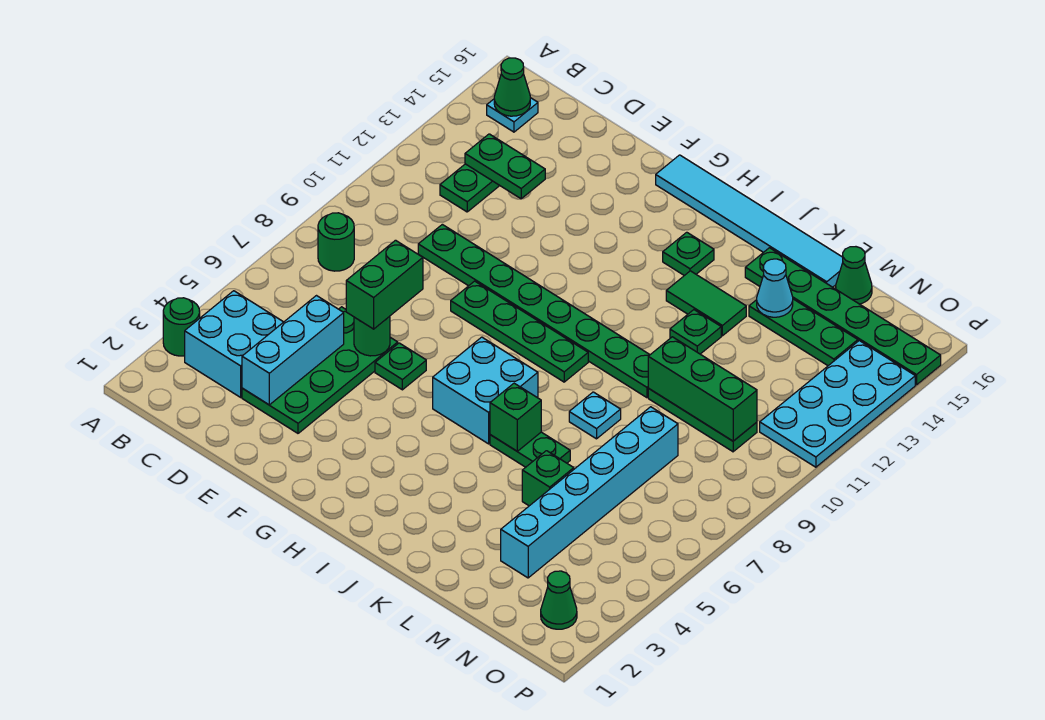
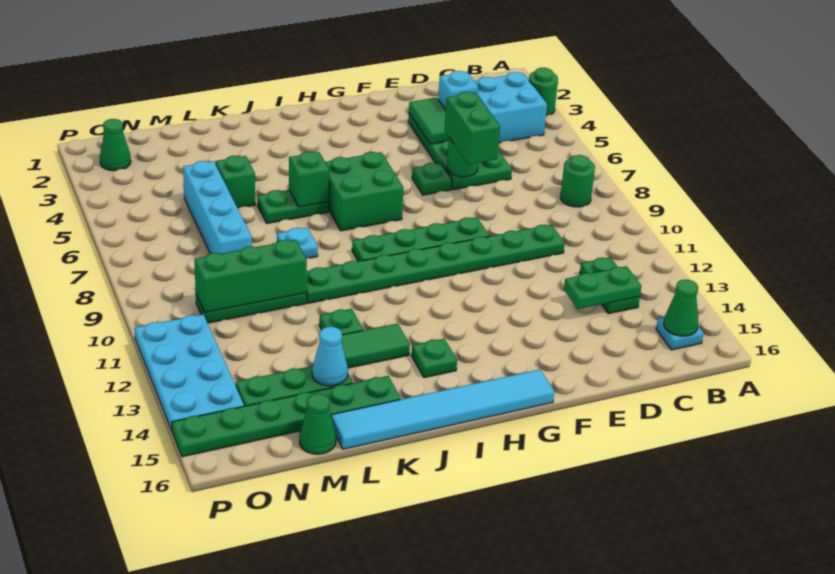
cyan 1x3 brick [242,296,344,405] -> cyan 1x1 brick [438,71,478,110]
none -> green 1x2 tile [409,97,449,144]
cyan 2x2 brick [433,337,538,444] -> green 2x2 brick [325,152,404,231]
cyan 1x6 brick [501,407,678,578] -> cyan 1x4 brick [183,161,252,254]

